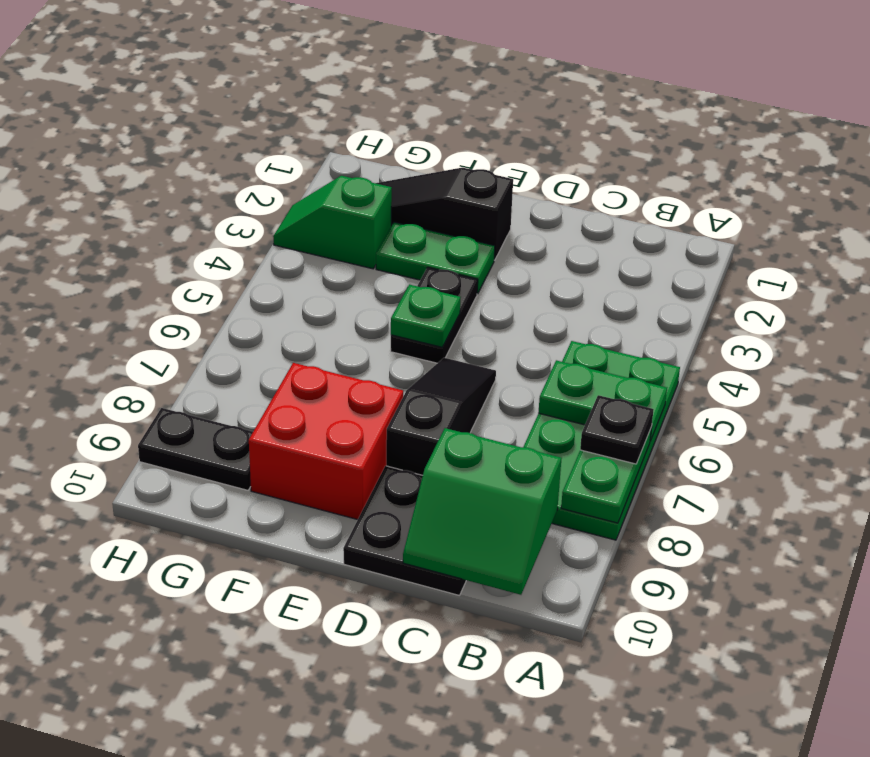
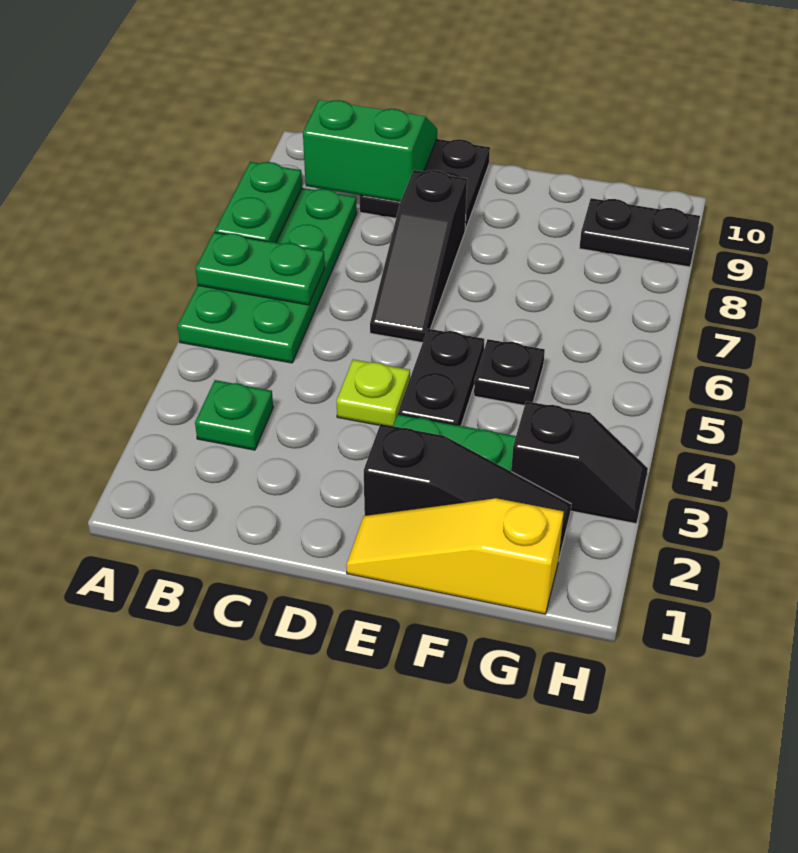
black 1x1 plate [580,395,654,464] -> black 1x1 plate moved to [474,339,545,406]
none -> lime 1x1 plate [337,359,410,426]
none -> yellow 1x3 slope [346,498,564,614]
green 1x1 plate [391,284,461,347] -> green 1x1 plate moved to [195,380,273,450]
red 2x2 brick [249,363,403,520] -> none
green 1x2 slope [273,176,392,269] -> black 1x2 slope [511,401,648,524]

